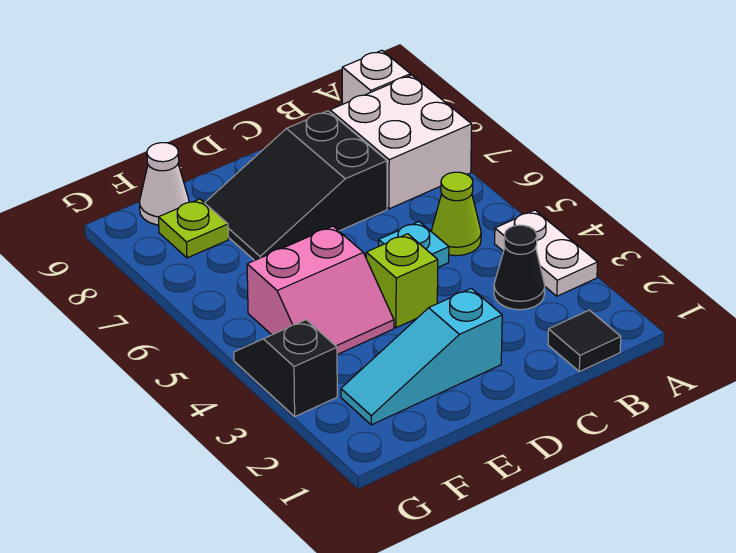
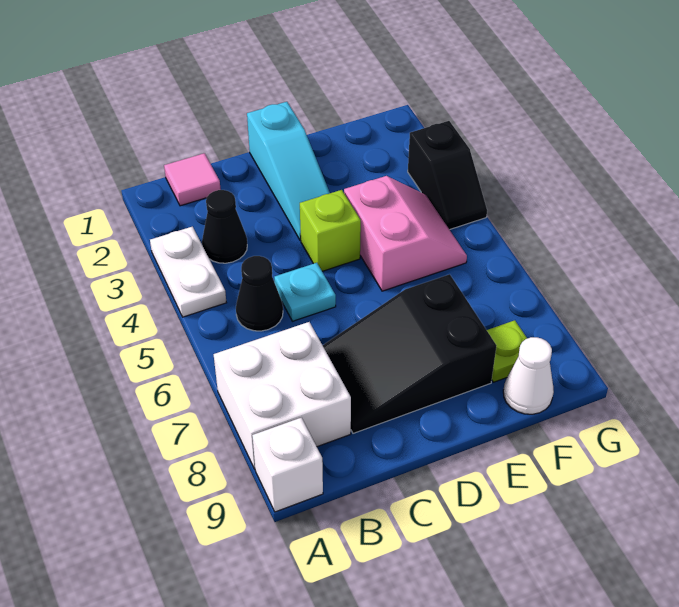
black 1x1 tile [548,310,621,372] -> pink 1x1 tile [164,153,221,206]
lime 1x1 cone [431,172,481,256] -> black 1x1 cone [236,256,283,331]
black 2x3 slope [205,111,387,261] -> black 2x3 slope turned to [323,274,496,433]
cyan 1x3 slope [341,288,502,425] -> cyan 1x3 slope turned to [247,102,330,240]
pink 2x2 slope [247,226,394,355] -> pink 2x2 slope turned to [344,176,467,291]

